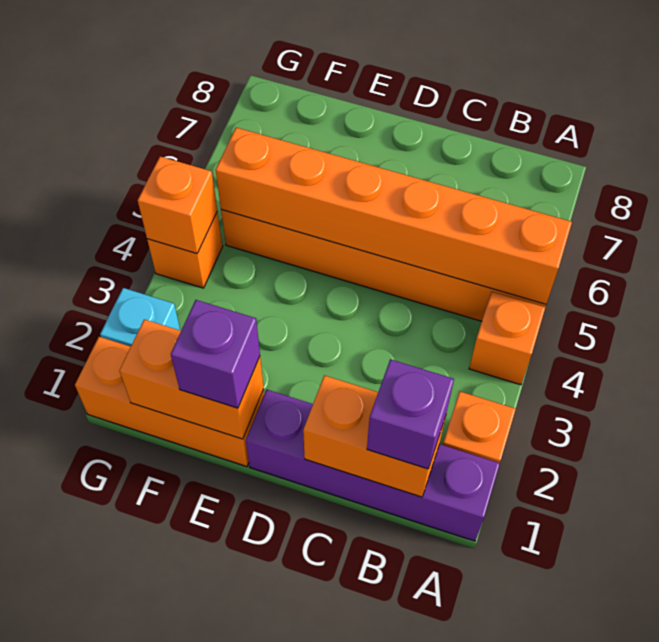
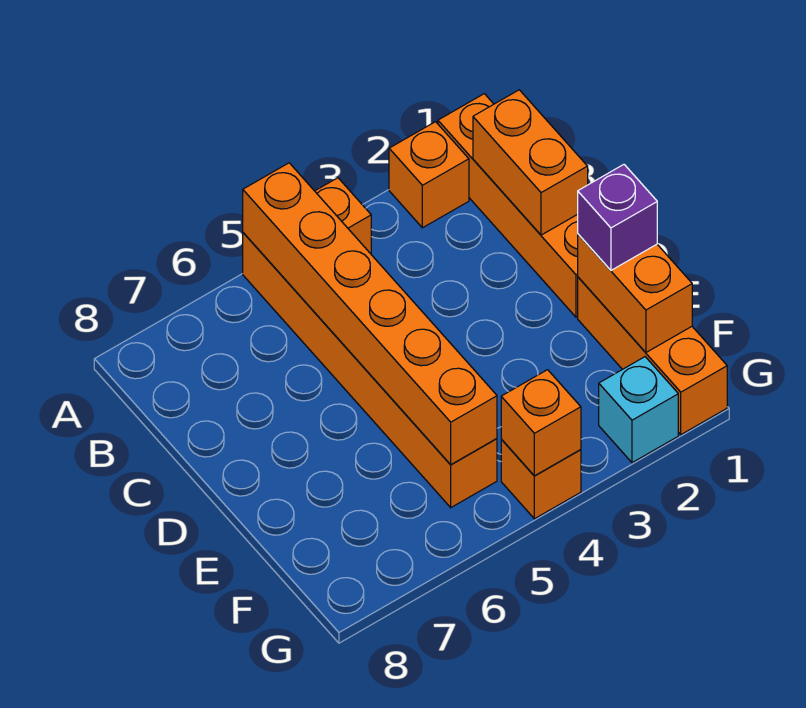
purple 1x4 brick [246,390,500,541] -> orange 1x4 brick [438,94,578,317]
purple 1x1 brick [367,359,454,469] -> none

